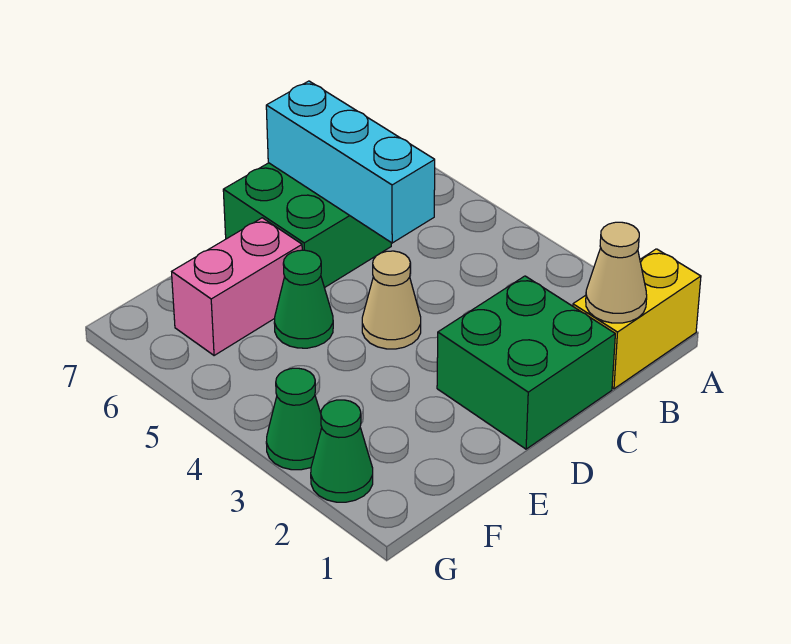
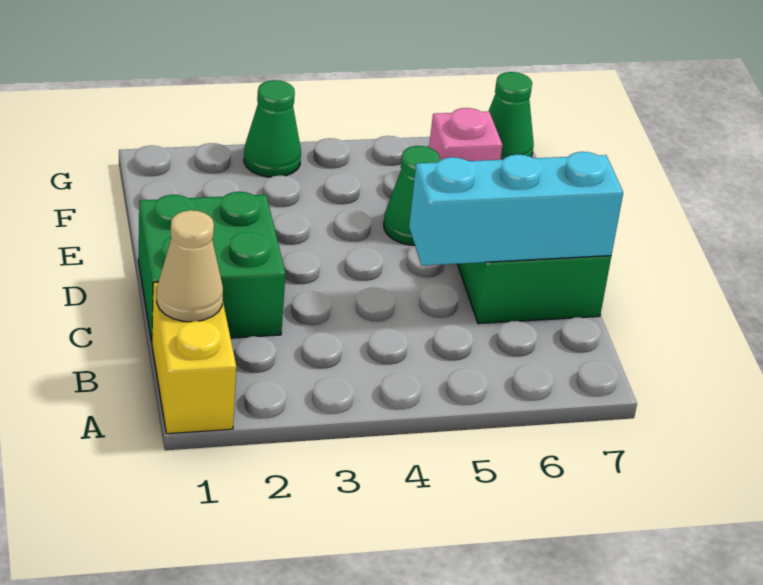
tan 1x1 cone [362,251,421,349] -> none
pink 1x2 brick [172,218,302,356] -> pink 1x1 brick [429,108,502,161]
green 1x1 cone [311,400,373,502] -> green 1x1 cone moved to [489,72,534,160]

